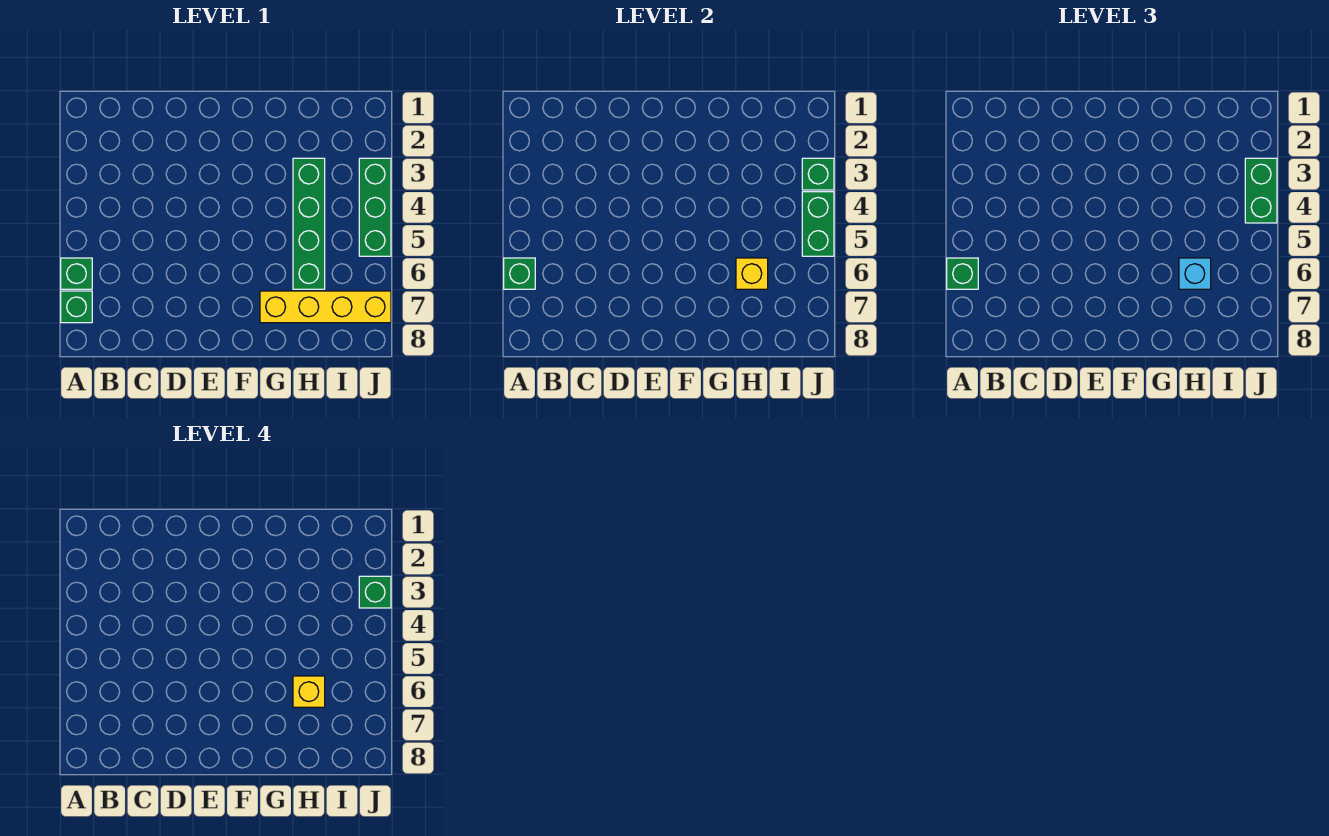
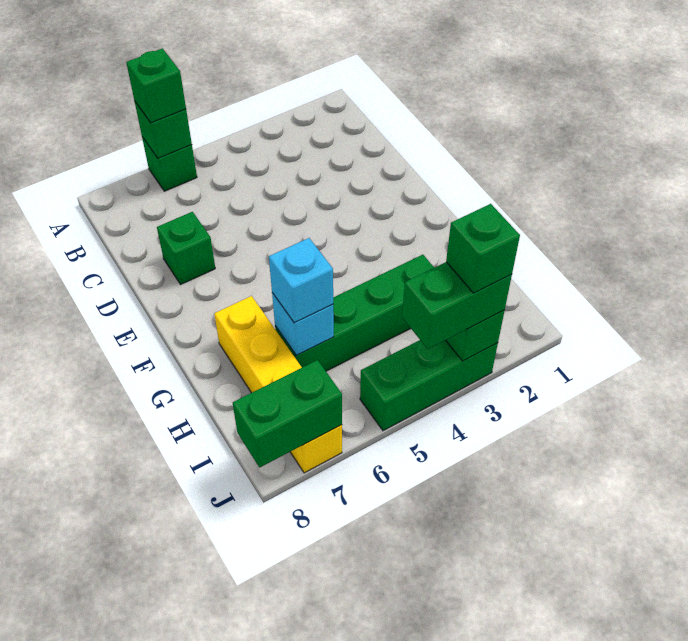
green 1x1 brick [61,291,92,323] -> green 1x1 brick moved to [157,212,215,285]
yellow 1x1 brick [736,258,768,289] -> cyan 1x1 brick [272,293,334,355]
yellow 1x1 brick [293,676,325,707] -> none
green 1x2 brick [802,192,834,256] -> green 1x2 brick moved to [233,360,342,468]

